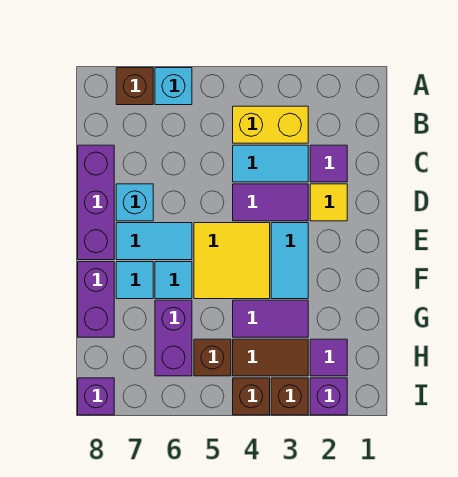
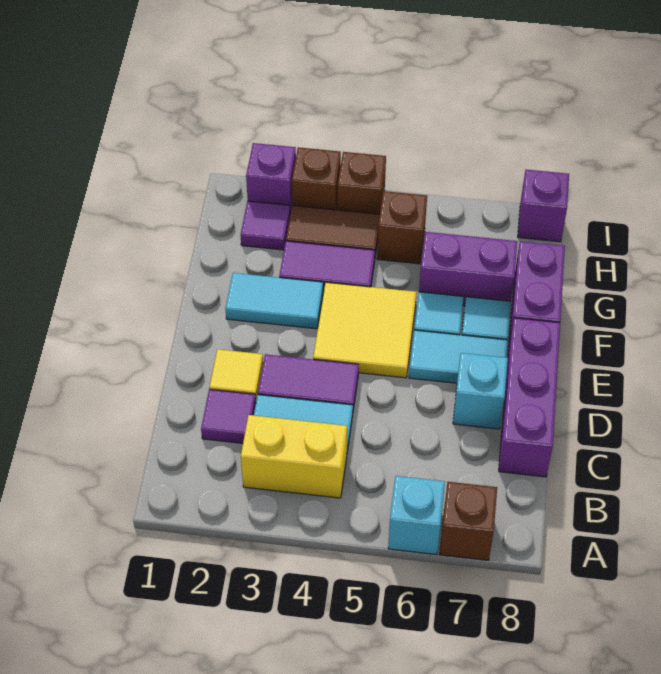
cyan 1x2 tile [271,223,308,299] -> cyan 1x2 tile turned to [226,273,323,329]
purple 1x2 brick [155,300,192,376] -> purple 1x2 brick turned to [419,232,517,306]

